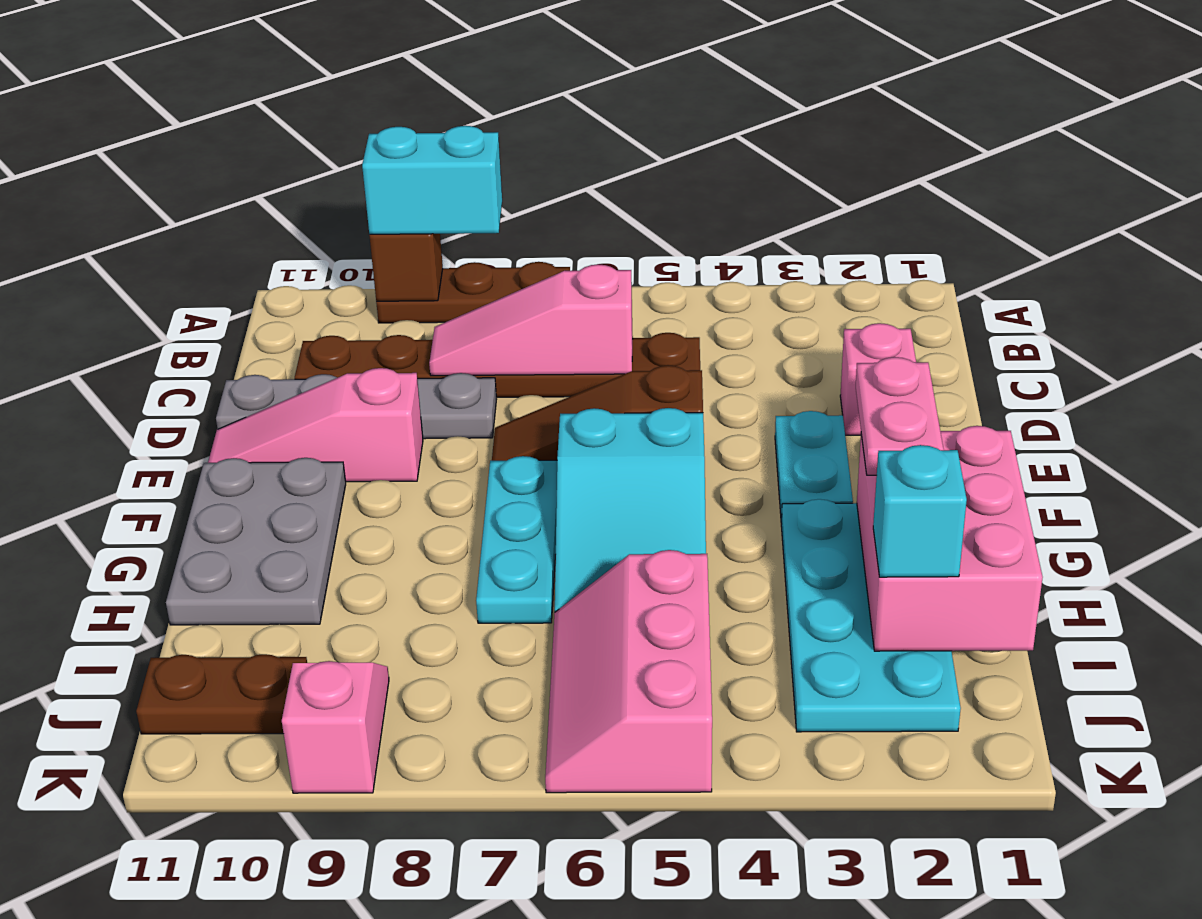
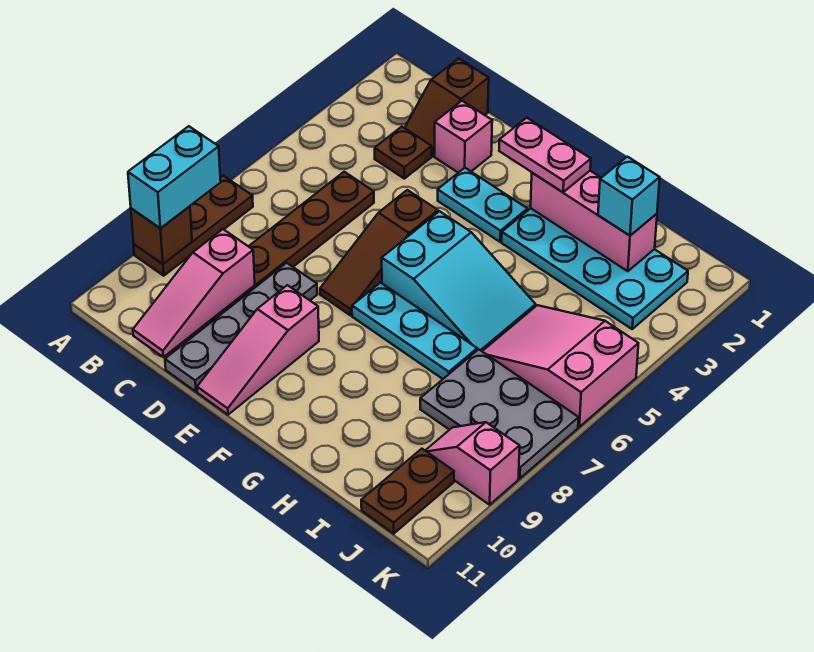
none -> brown 1x2 slope [405,58,489,156]
none -> brown 1x1 plate [375,127,432,179]
pink 1x3 slope [429,264,633,376] -> pink 1x3 slope moved to [133,229,255,357]
grey 2x3 plate [166,458,346,625] -> grey 2x3 plate moved to [420,350,579,478]
pink 2x3 brick [857,426,1043,651] -> pink 1x3 brick [531,171,657,271]
pink 2x3 slope [545,550,712,793] -> pink 2x3 slope turned to [482,305,639,427]

